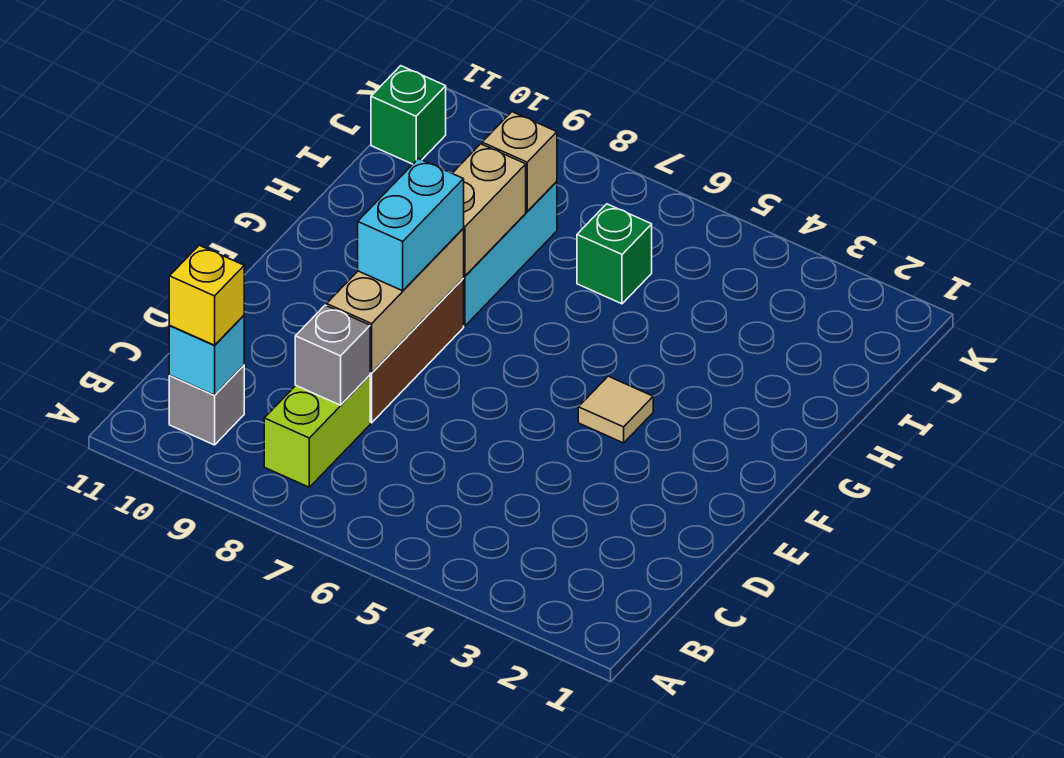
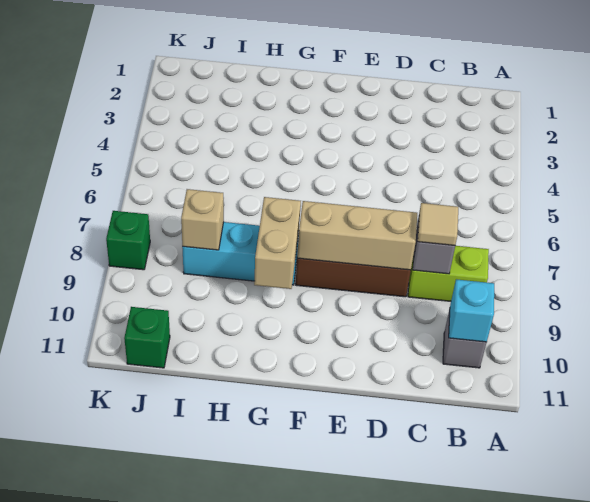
yellow 1x1 brick [169,245,244,345] -> none
cyan 1x2 brick [358,159,464,291] -> none
tan 1x1 tile [578,376,653,443] -> tan 1x1 tile moved to [418,203,458,245]
tan 1x2 brick [452,144,526,276] -> tan 1x2 brick turned to [254,197,301,289]
green 1x1 brick [577,204,652,304] -> green 1x1 brick moved to [106,211,150,270]

